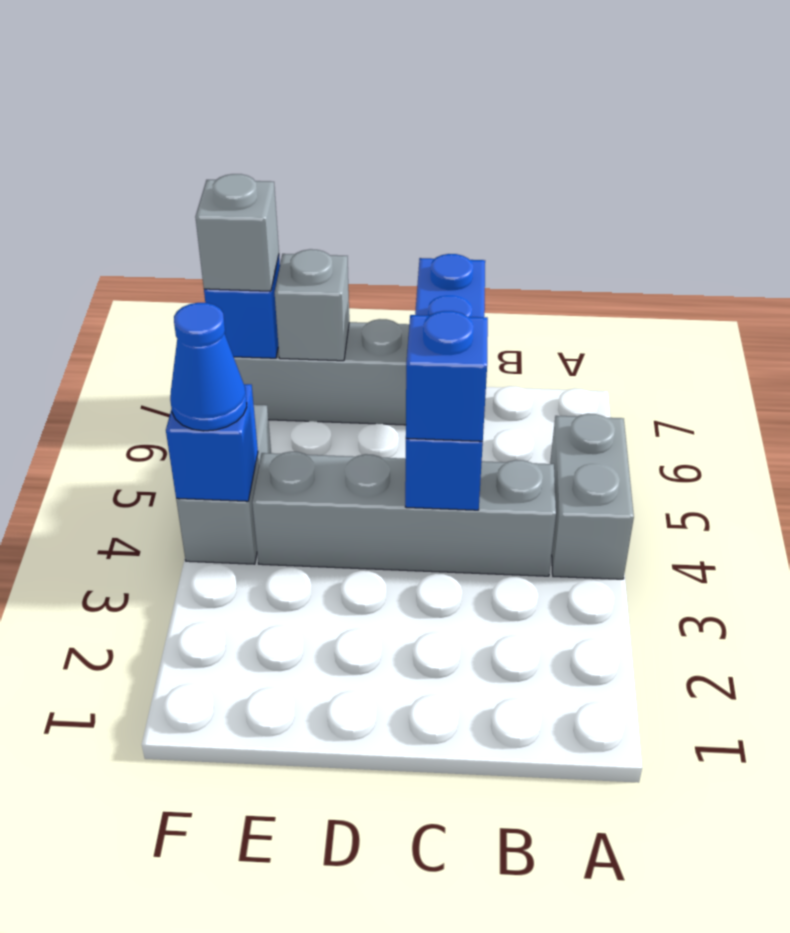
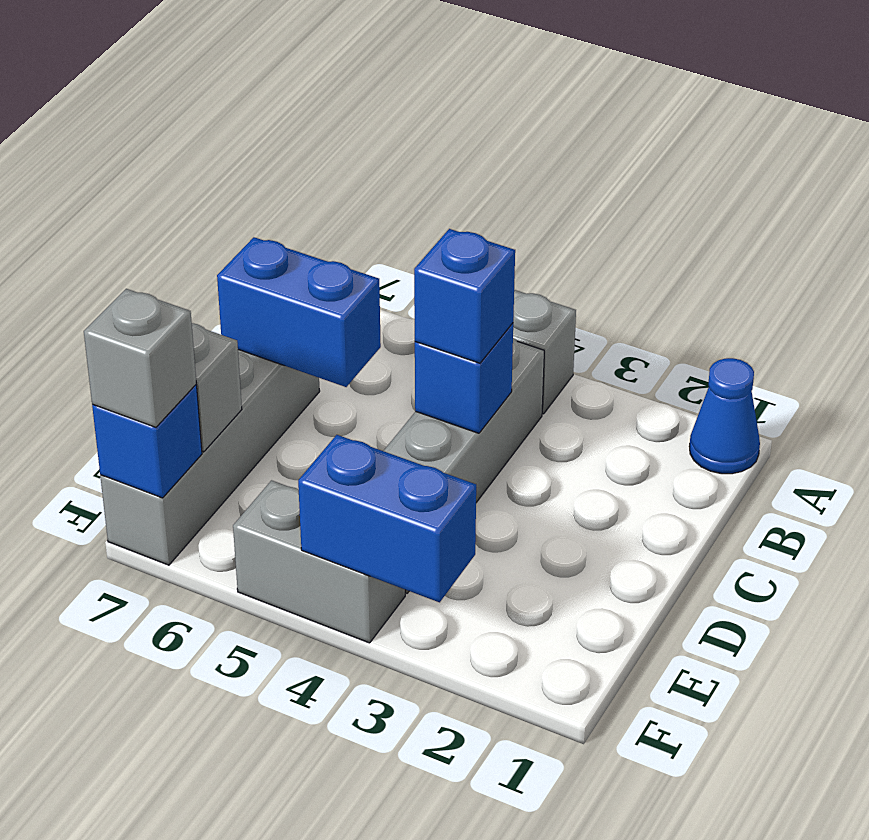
blue 1x1 brick [166,384,258,501] -> blue 1x2 brick [298,435,476,602]
blue 1x1 cone [170,303,247,431] -> blue 1x1 cone moved to [689,358,760,474]

